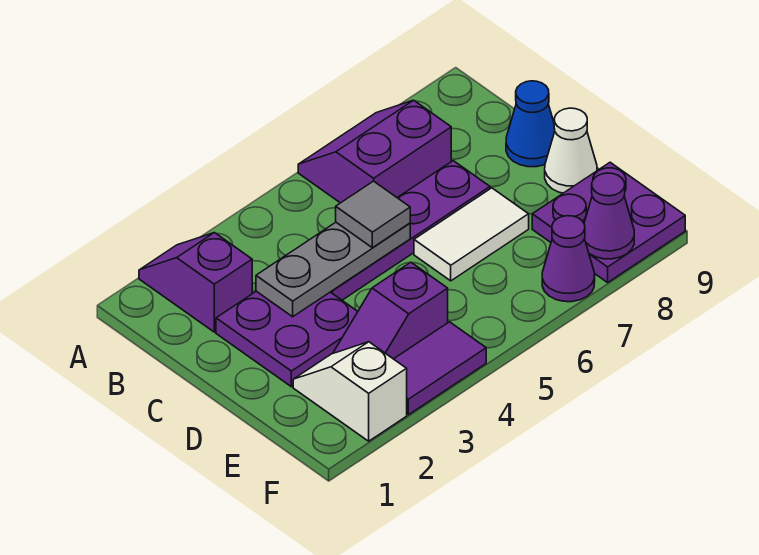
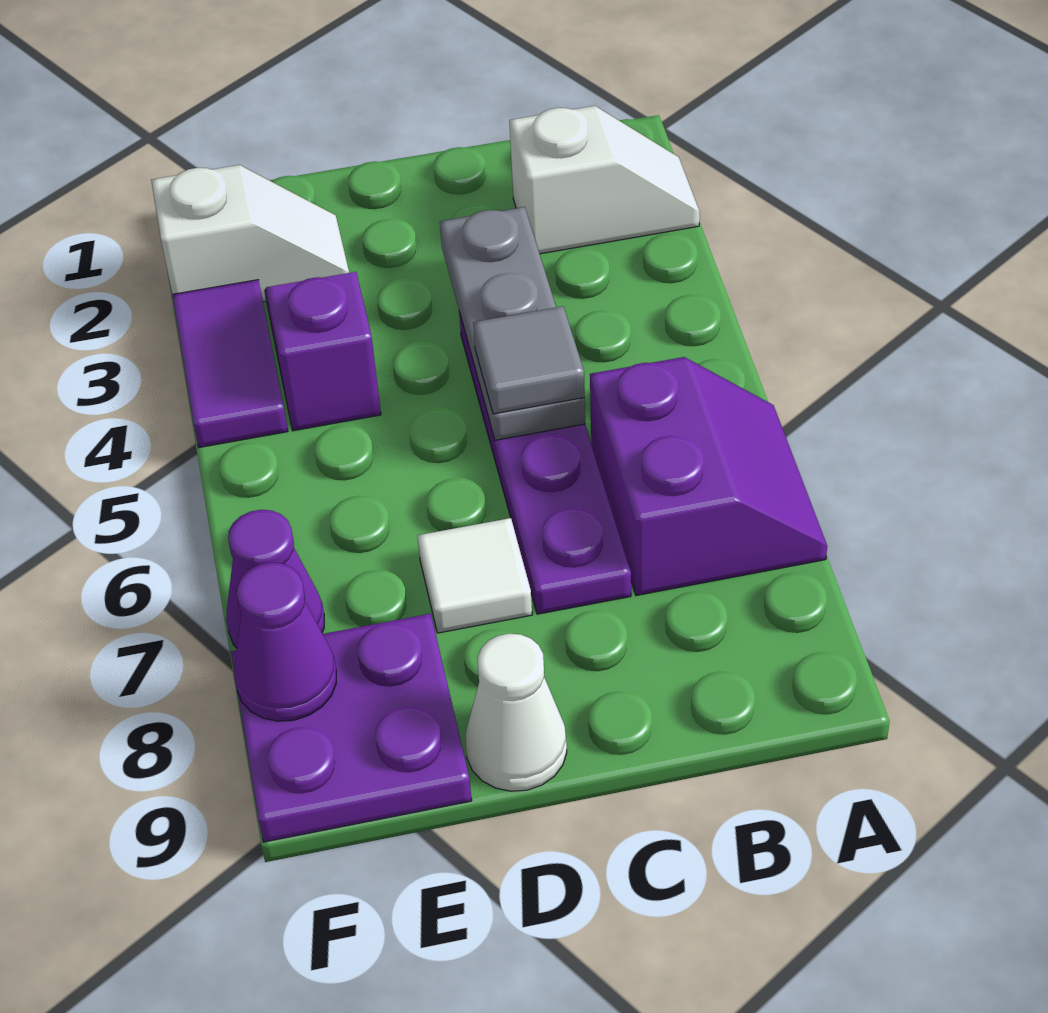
purple 1x2 slope [139,233,252,332] -> white 1x2 slope [509,106,700,254]
purple 2x2 plate [216,291,358,387] -> none
blue 1x1 cone [506,81,555,167] -> none
white 1x2 tile [414,188,529,281] -> white 1x1 tile [417,518,532,633]

